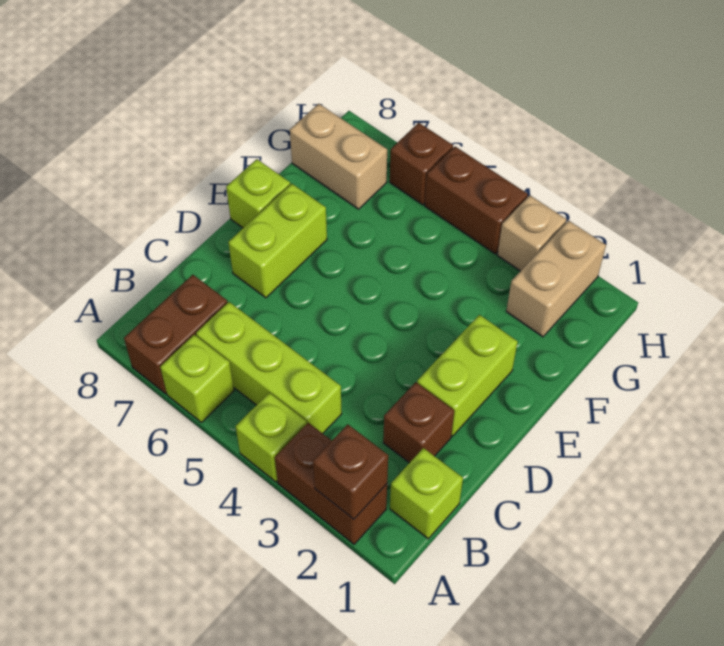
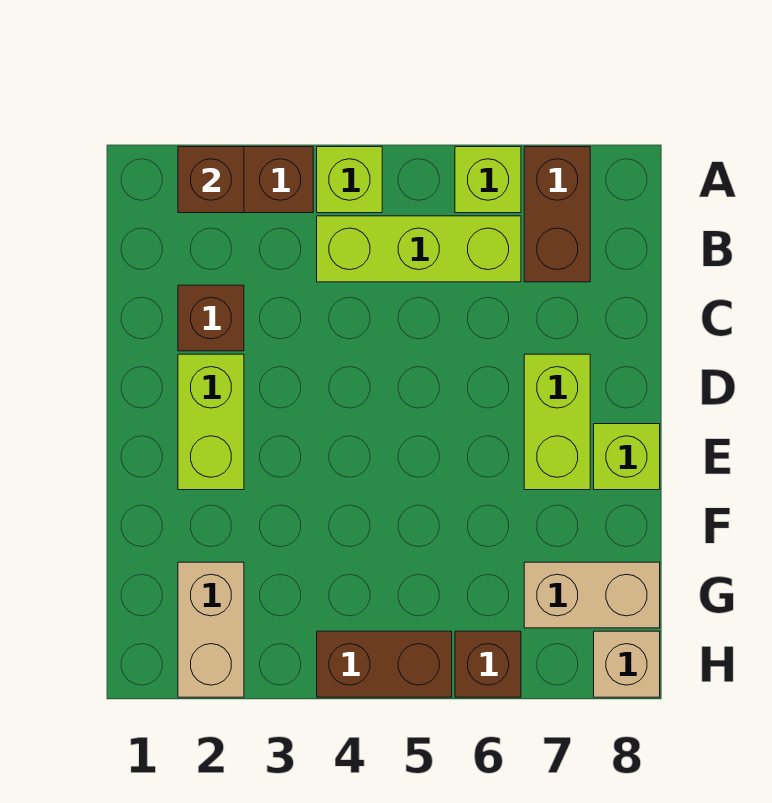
lime 1x1 brick [390,448,463,539] -> none
tan 1x1 brick [497,195,567,271] -> tan 1x1 brick moved to [594,631,660,697]

